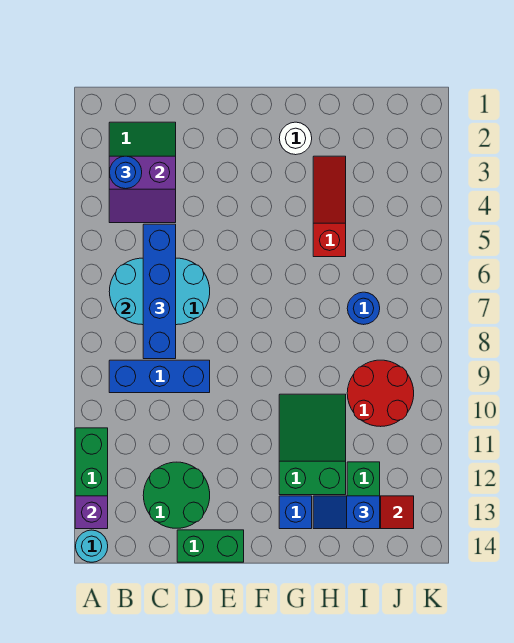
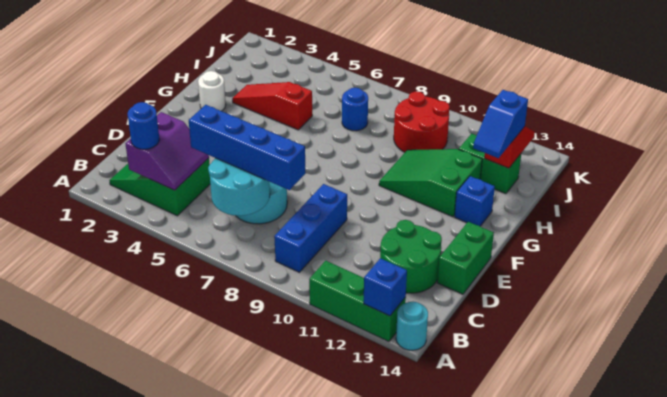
purple 1x1 brick [75,496,108,529] -> blue 1x1 brick [364,258,407,316]

